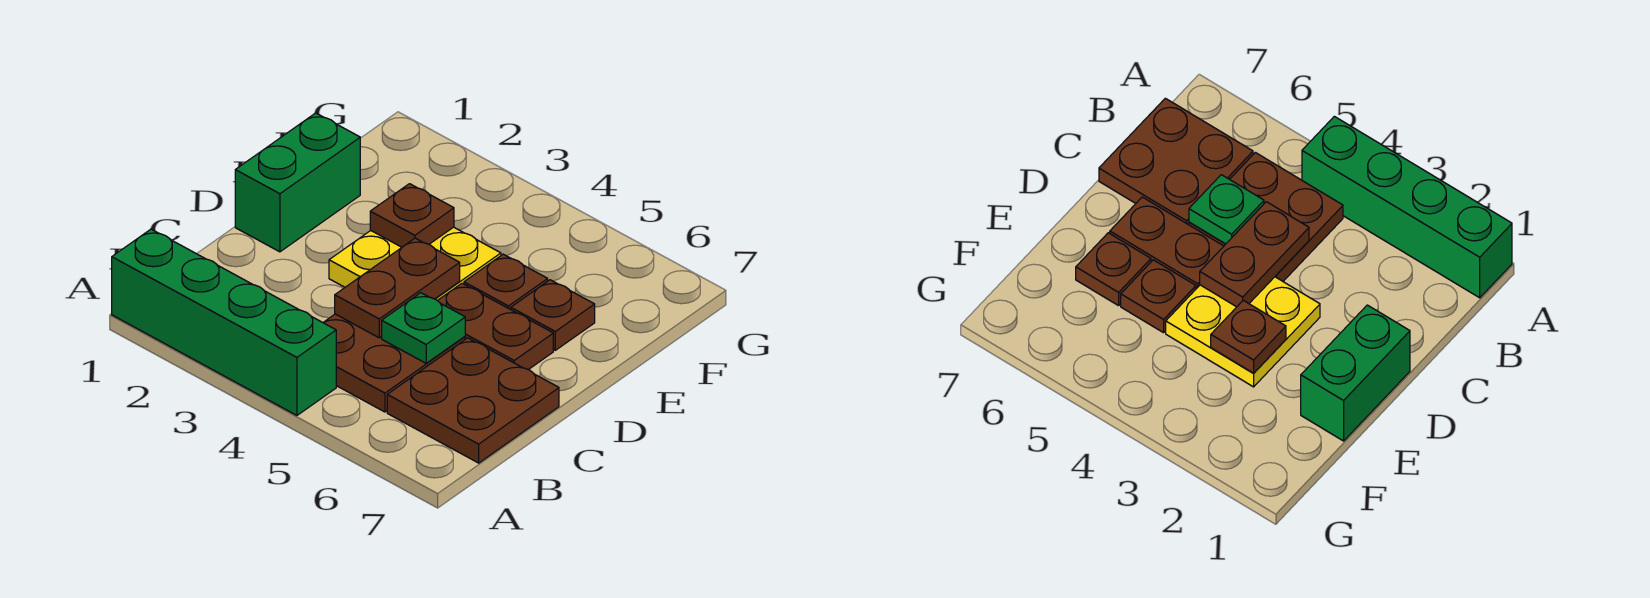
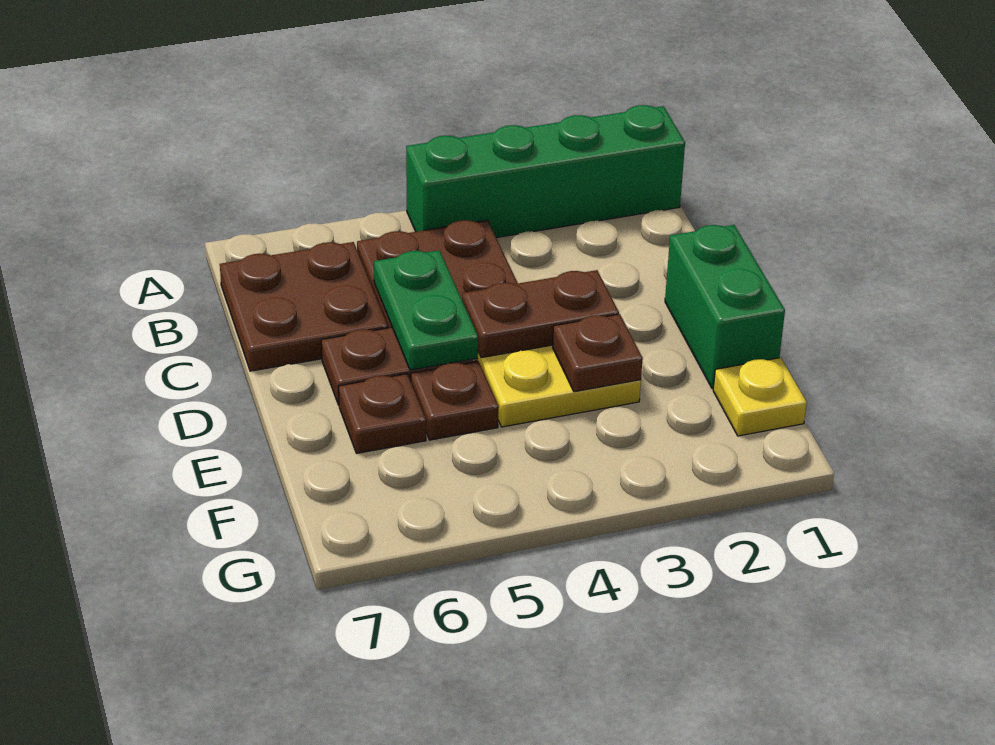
brown 1x2 plate [335,238,460,338] -> brown 1x2 plate turned to [462,270,619,358]
green 1x1 plate [382,293,465,363] -> green 1x2 plate [374,250,478,370]
none -> yellow 1x1 plate [713,358,807,436]

